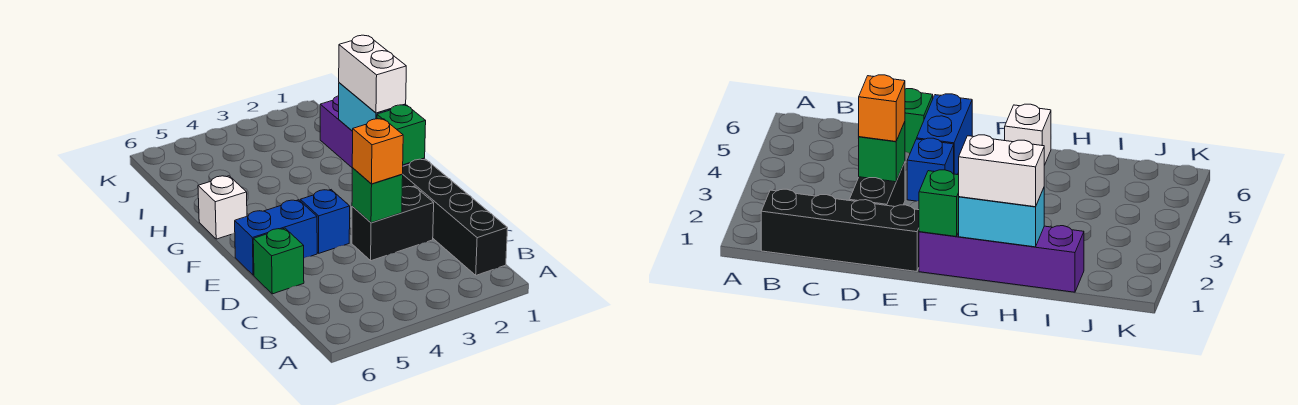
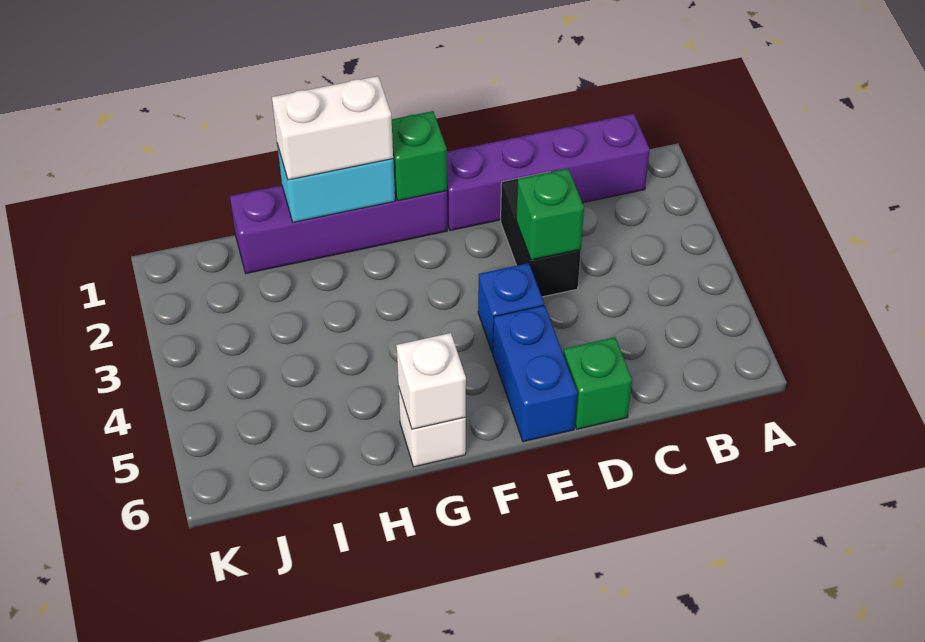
black 1x4 brick [402,159,508,275] -> purple 1x4 brick [447,114,650,231]
orange 1x1 brick [352,119,403,184] -> none
none -> white 1x1 brick [396,333,466,429]

